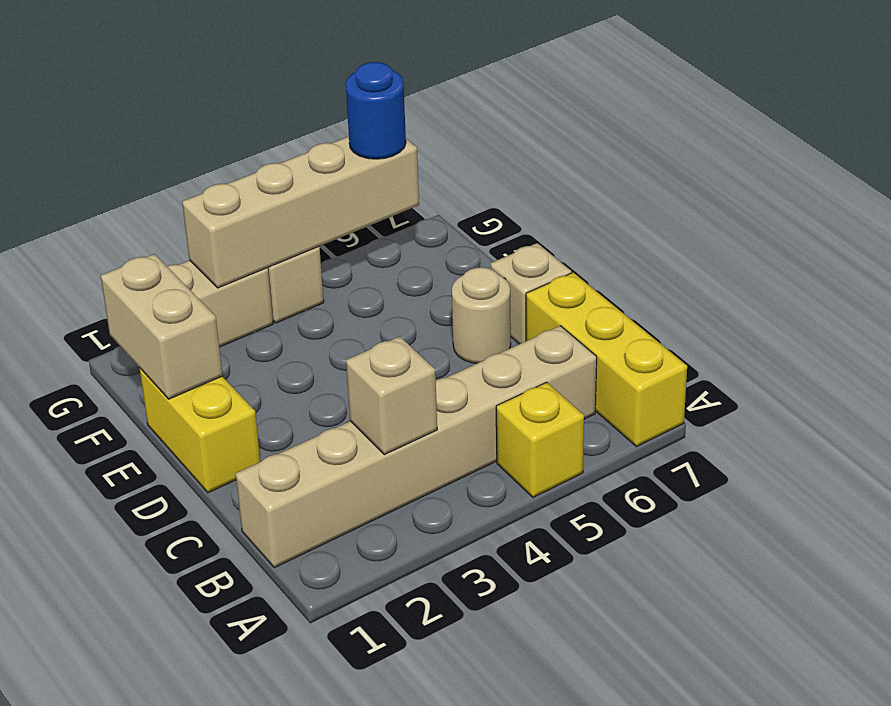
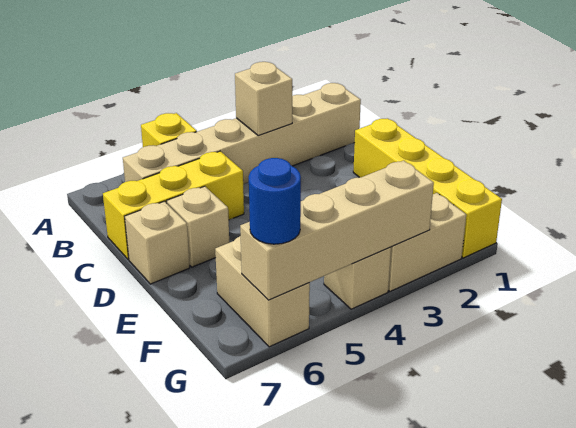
yellow 1x3 brick [526,273,687,447] -> yellow 1x3 brick turned to [103,151,244,259]
yellow 1x2 brick [140,369,260,493] -> yellow 1x4 brick [353,118,502,258]
tan 1x1 round brick [452,267,511,363] -> tan 1x1 brick [166,186,229,267]
tan 1x2 brick [101,254,223,399] -> tan 1x2 brick moved to [215,236,310,347]

